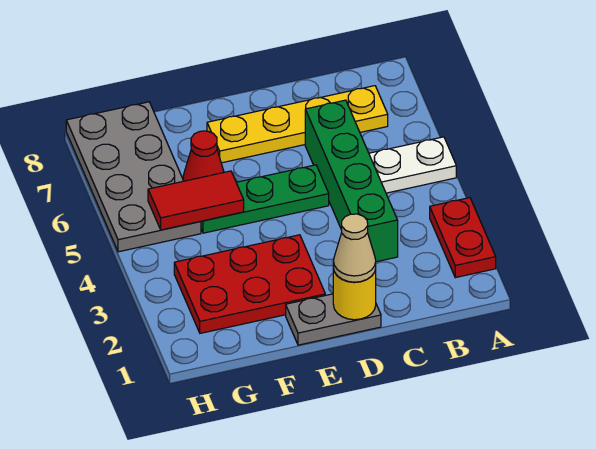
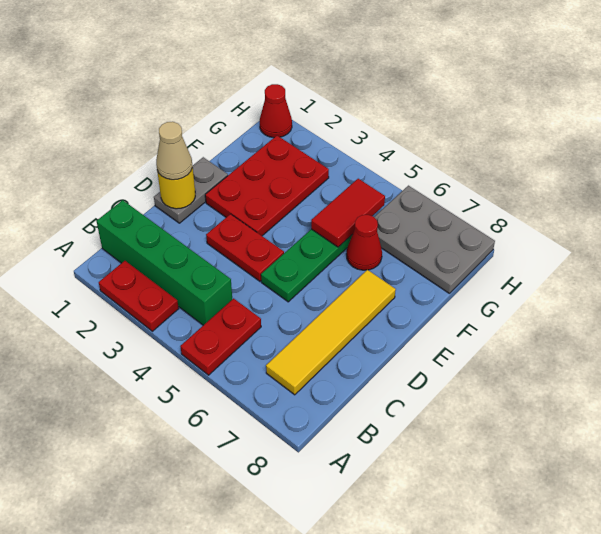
white 1x2 plate [369,137,456,193] -> red 1x2 plate [180,298,261,375]
yellow 1x4 plate [207,86,388,163] -> yellow 1x4 tile [266,270,396,395]
green 1x4 brick [305,100,398,262] -> green 1x4 brick moved to [96,200,232,325]
none -> red 1x2 plate [206,214,284,281]
grey 2x4 plate [66,102,201,252] -> grey 2x3 plate [374,186,495,293]
none -> red 1x1 cone [260,84,292,138]

